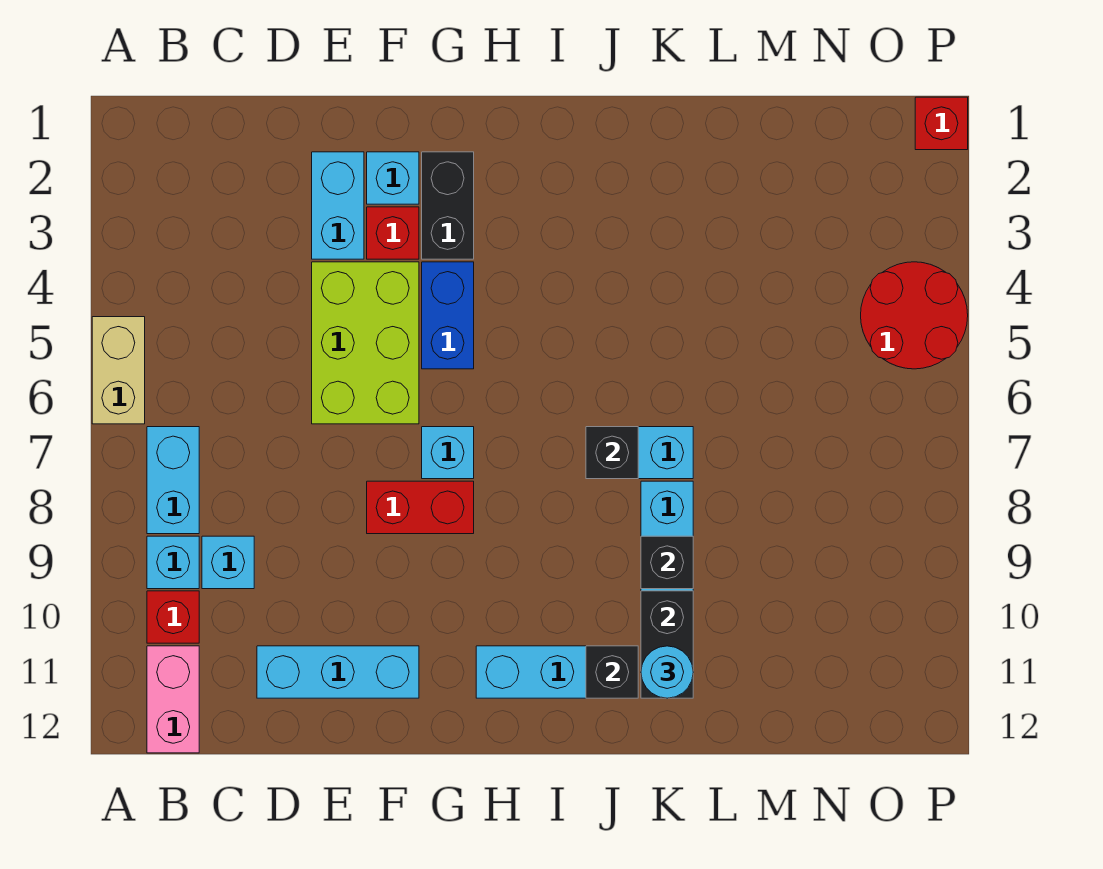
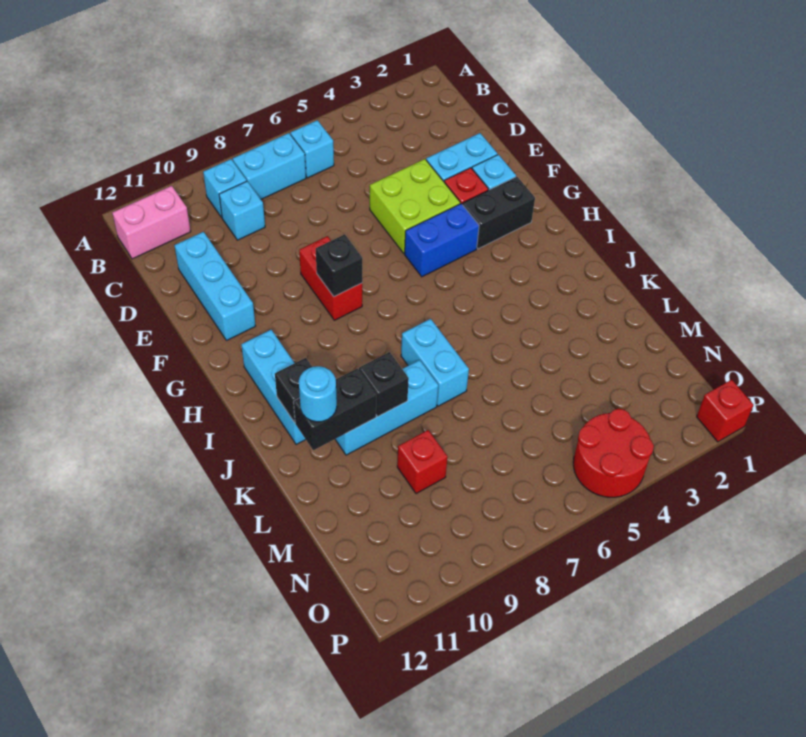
tan 1x2 brick [92,317,145,424] -> none
red 1x1 brick [147,591,199,643] -> red 1x1 brick moved to [397,430,448,494]
lime 2x3 brick [312,262,419,424] -> lime 2x2 brick [370,159,460,253]
cyan 1x1 brick [422,427,474,479] -> cyan 1x1 brick moved to [291,120,334,178]
black 1x1 brick [586,427,638,479] -> black 1x1 brick moved to [316,234,362,296]

